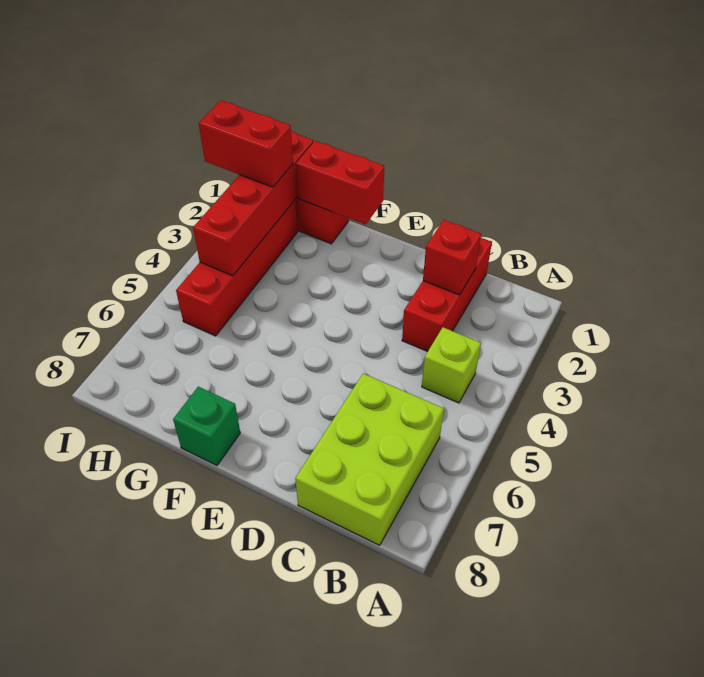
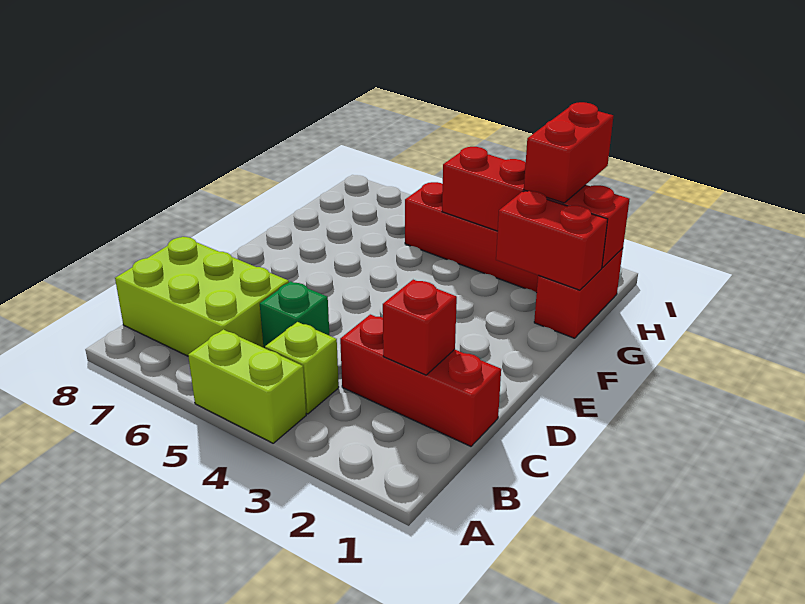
none -> lime 1x2 brick [188,329,306,443]
red 1x2 brick [296,141,384,224] -> red 1x2 brick turned to [496,191,608,290]
green 1x1 brick [173,387,240,465] -> green 1x1 brick moved to [260,281,329,348]

